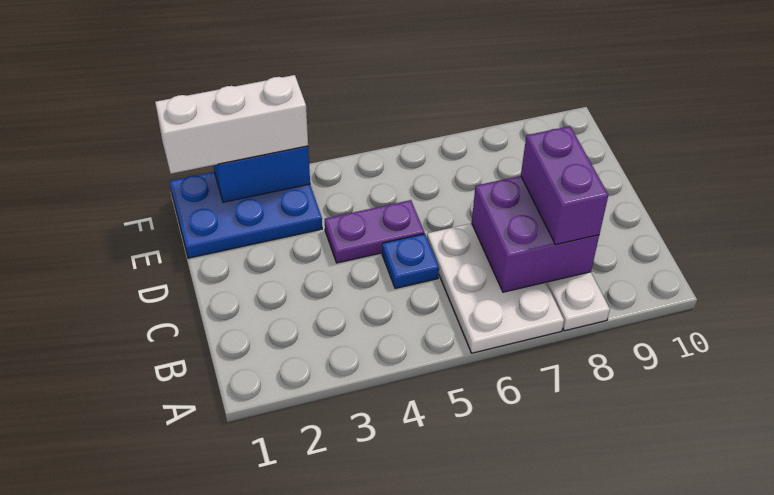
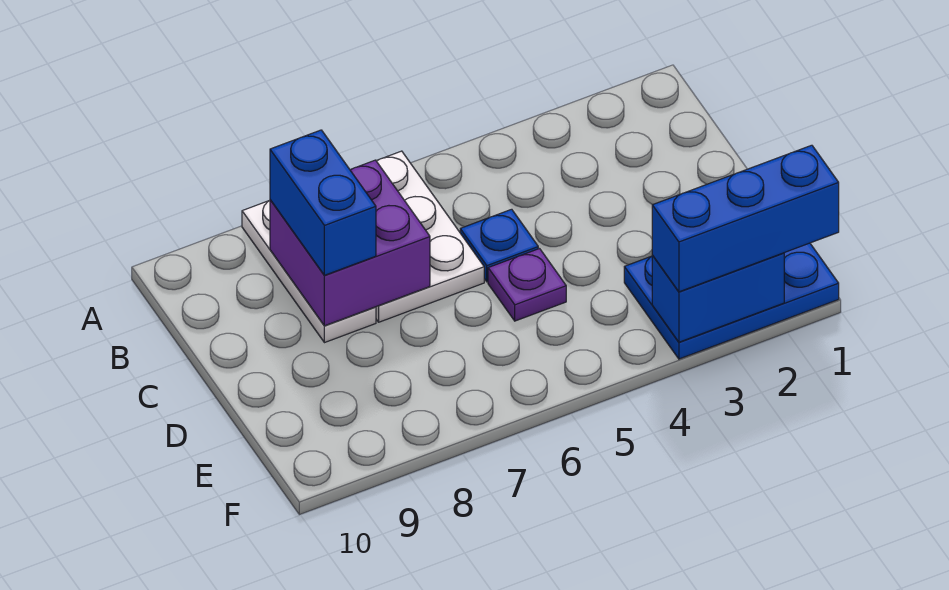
purple 1x2 brick [521,126,608,245] -> blue 1x2 brick [270,130,376,275]
purple 1x2 plate [325,200,424,263] -> purple 1x1 plate [488,249,566,321]
white 1x3 brick [155,75,308,174] -> blue 1x3 brick [652,145,839,292]

